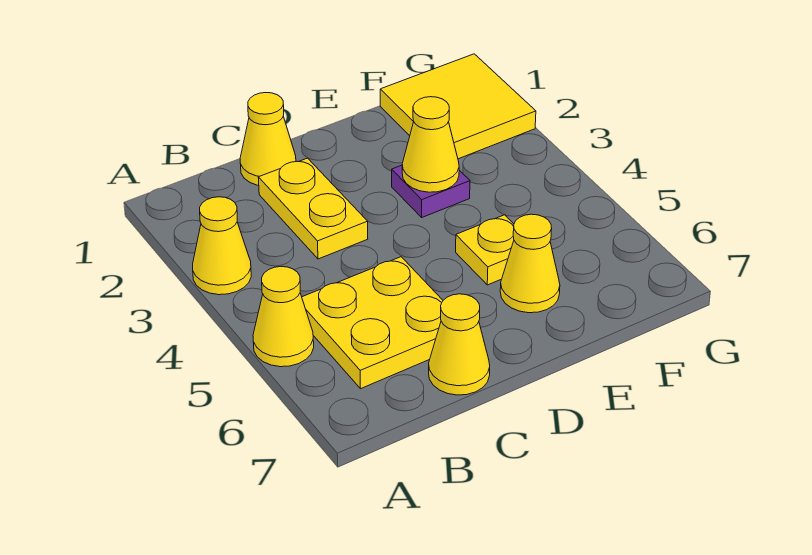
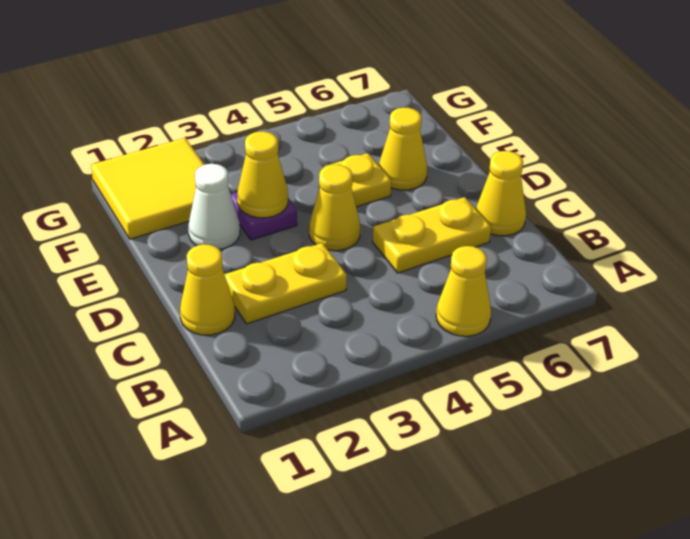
yellow 1x1 cone [193,197,251,295] -> yellow 1x1 cone moved to [309,165,360,251]
yellow 2x2 plate [302,257,443,389] -> yellow 1x2 plate [373,197,491,273]
none -> white 1x1 cone [188,164,240,249]

